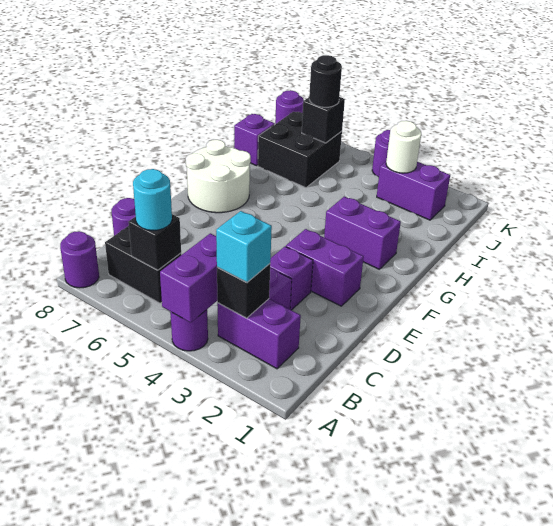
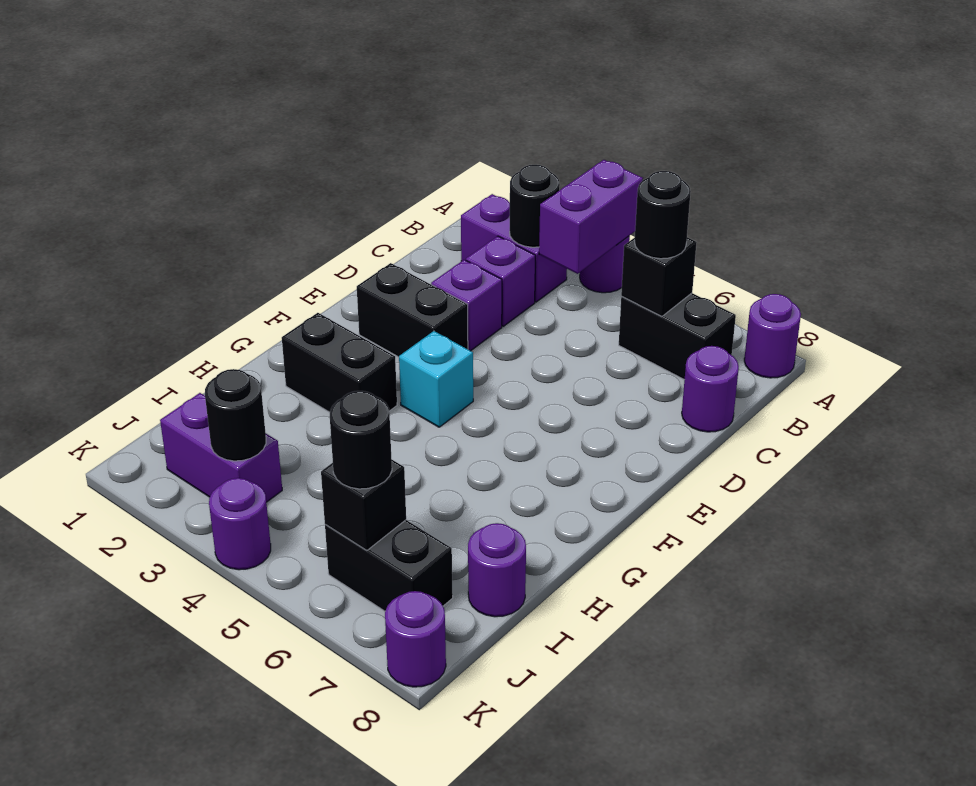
black 1x1 brick [217,264,270,318] -> black 1x1 round brick [510,165,560,247]
cyan 1x1 brick [216,211,272,282] -> cyan 1x1 brick moved to [399,331,473,427]
cyan 1x1 round brick [133,169,172,230] -> black 1x1 round brick [635,171,691,259]
purple 1x2 brick [286,229,364,306] -> black 1x2 brick [357,263,468,357]
white 2x2 round brick [186,140,251,213] -> none
purple 1x2 brick [324,196,401,269] -> black 1x2 brick [282,313,397,412]
black 2x2 brick [258,112,342,188] -> black 1x2 brick [325,520,453,611]
purple 1x1 brick [234,114,275,166] -> purple 1x1 round brick [468,523,526,617]
white 1x1 round brick [386,121,421,173] -> black 1x1 round brick [205,369,266,461]

